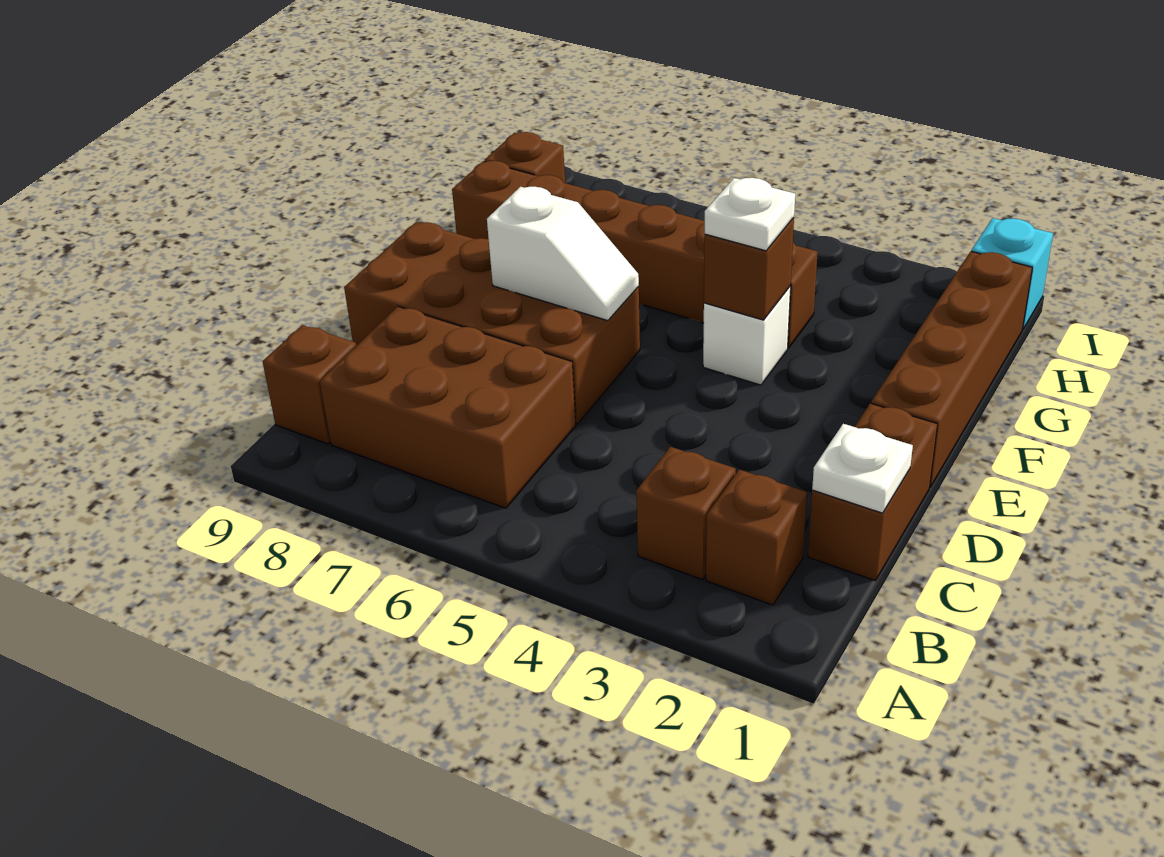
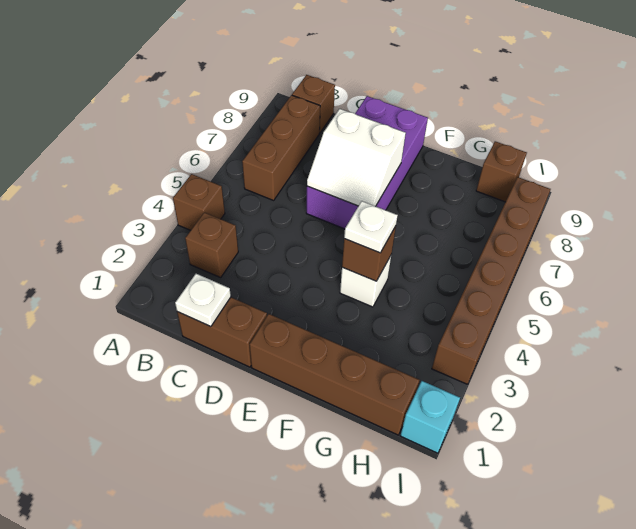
brown 1x1 brick [706,470,807,605] -> brown 1x1 brick moved to [173,174,225,230]
brown 2x3 brick [320,307,576,508] -> brown 1x3 brick [242,95,320,200]
brown 2x4 brick [344,222,640,424] -> purple 2x4 brick [306,96,428,229]
white 1x2 slope [487,187,639,321] -> white 2x2 slope [307,109,406,206]
brown 1x6 brick [452,161,818,348] -> brown 1x6 brick moved to [432,177,551,384]

